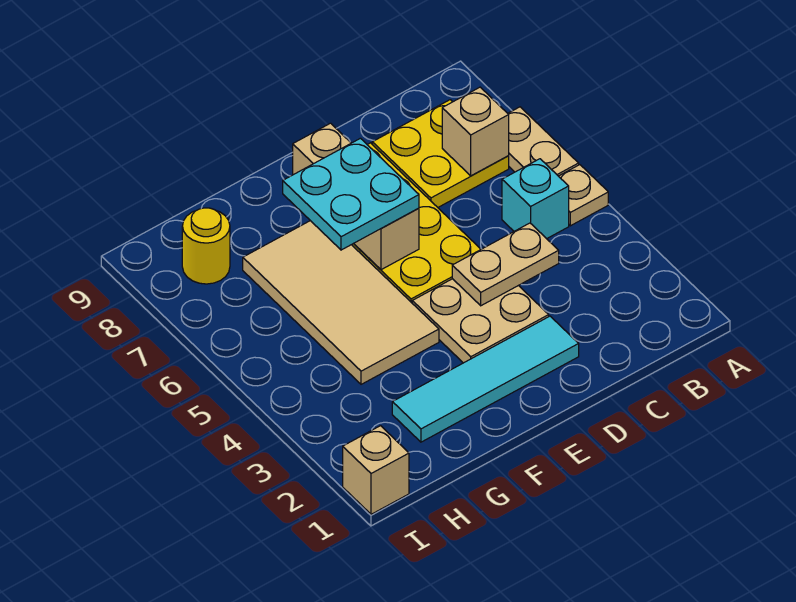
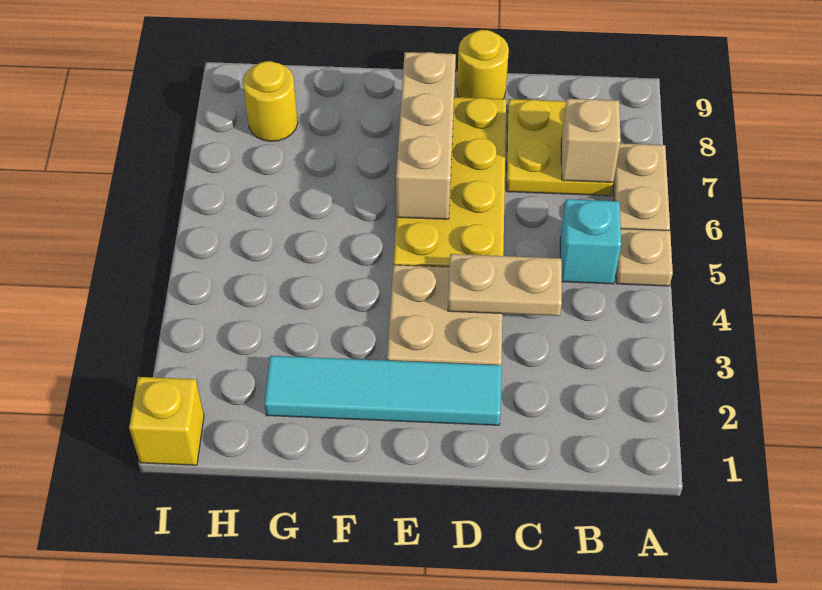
none -> yellow 1x1 round brick [457,30,509,99]
cyan 2x2 plate [283,138,419,250] -> none
tan 2x4 tile [243,221,439,384] -> none
tan 1x1 brick [343,426,409,514] -> yellow 1x1 brick [129,377,204,465]

